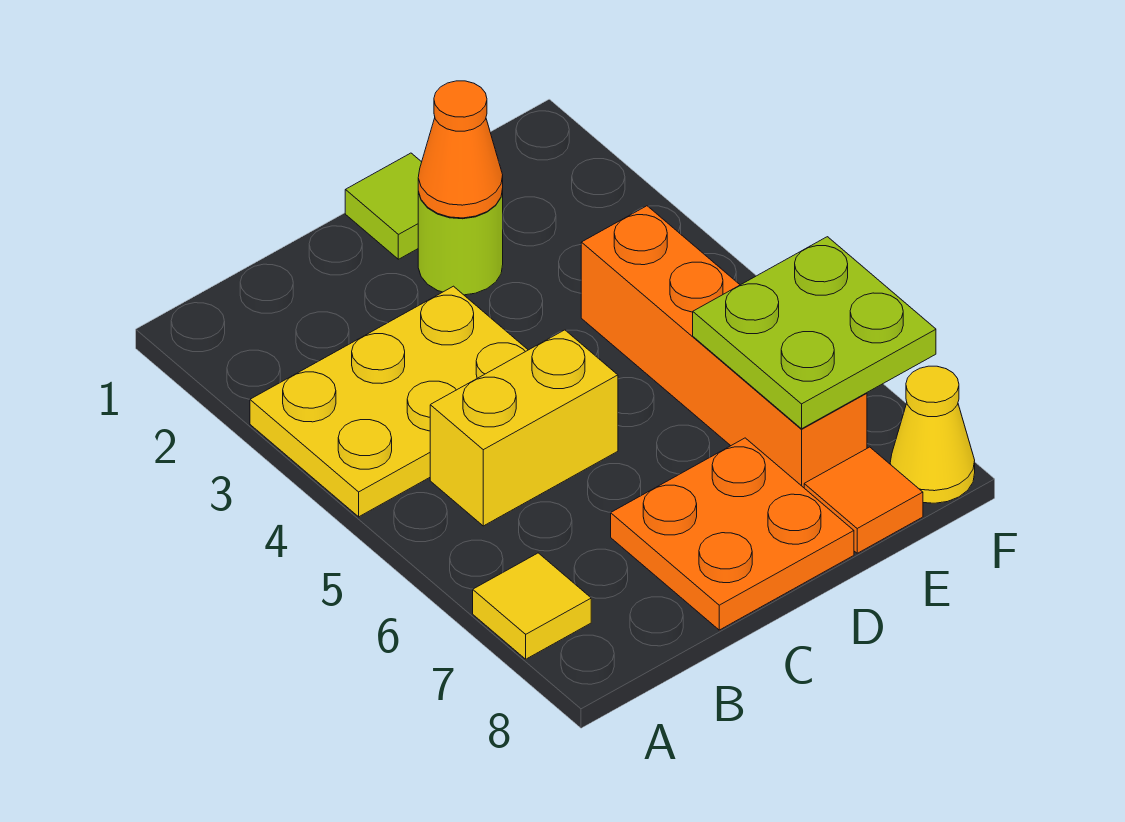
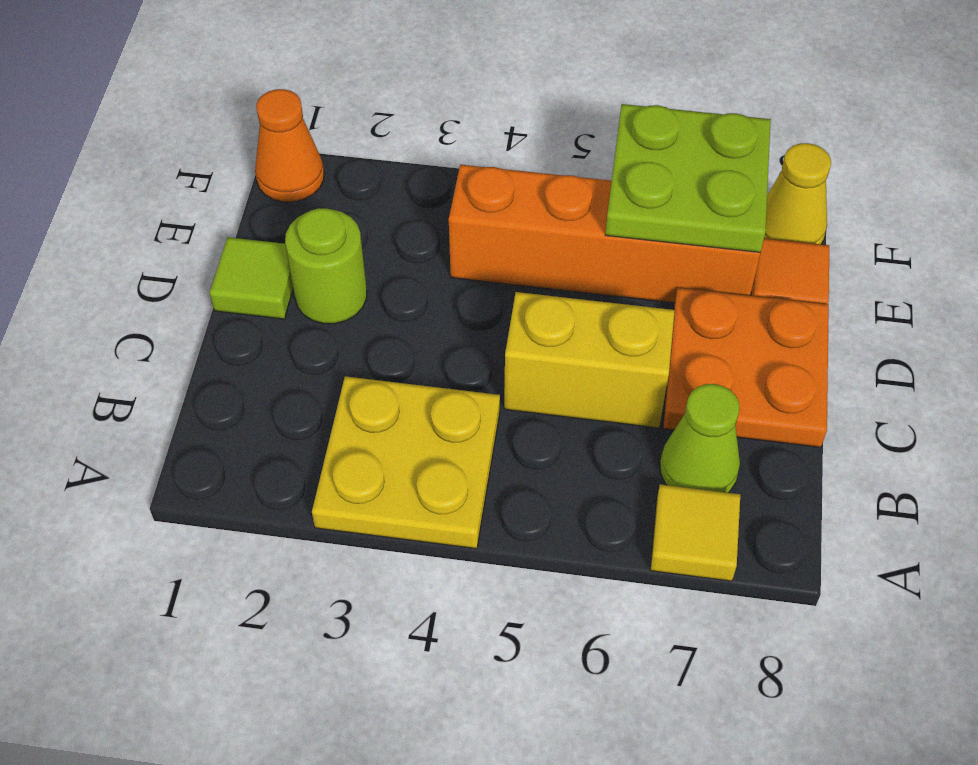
yellow 2x3 plate [250,286,528,517] -> yellow 2x2 plate [312,376,500,549]
yellow 1x2 brick [430,330,618,526] -> yellow 1x2 brick turned to [504,292,675,428]
none -> lime 1x1 cone [660,384,740,493]
orange 1x1 cone [418,81,503,218] -> orange 1x1 cone moved to [255,89,324,202]

